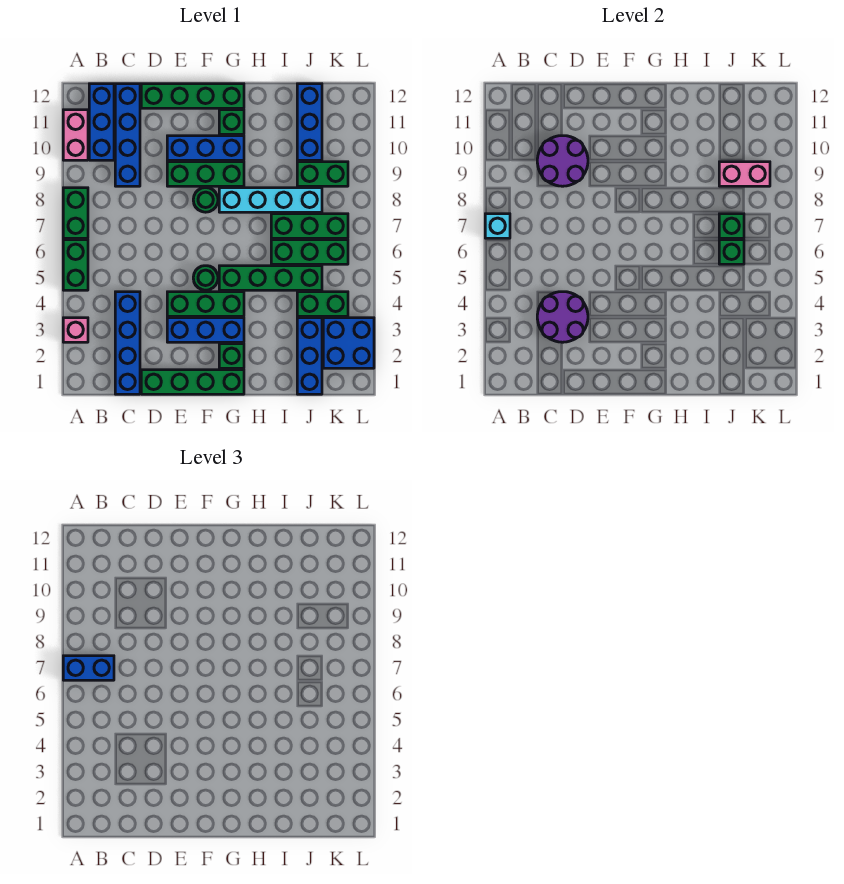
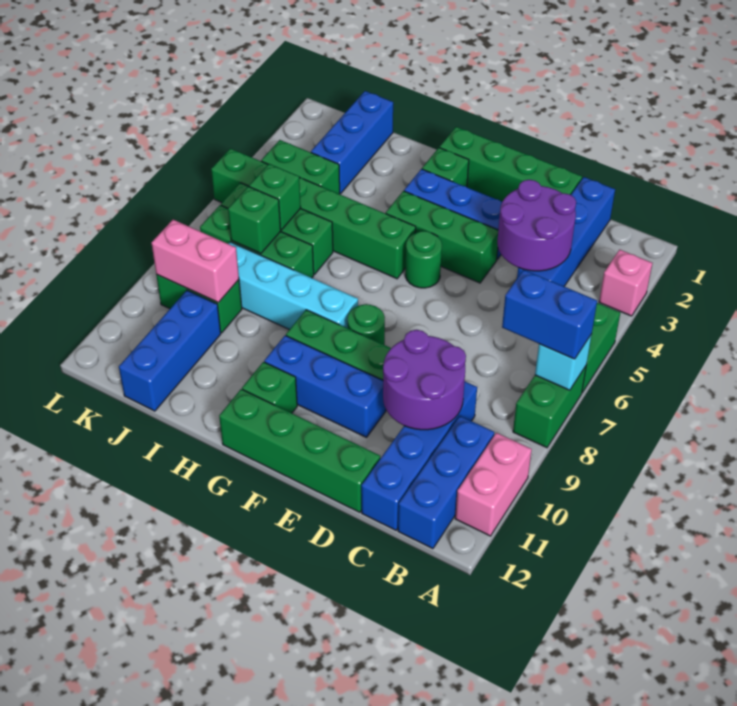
green 1x4 brick [219,266,322,290] -> green 1x6 brick [211,149,416,279]
blue 2x2 brick [323,318,374,368] -> none

